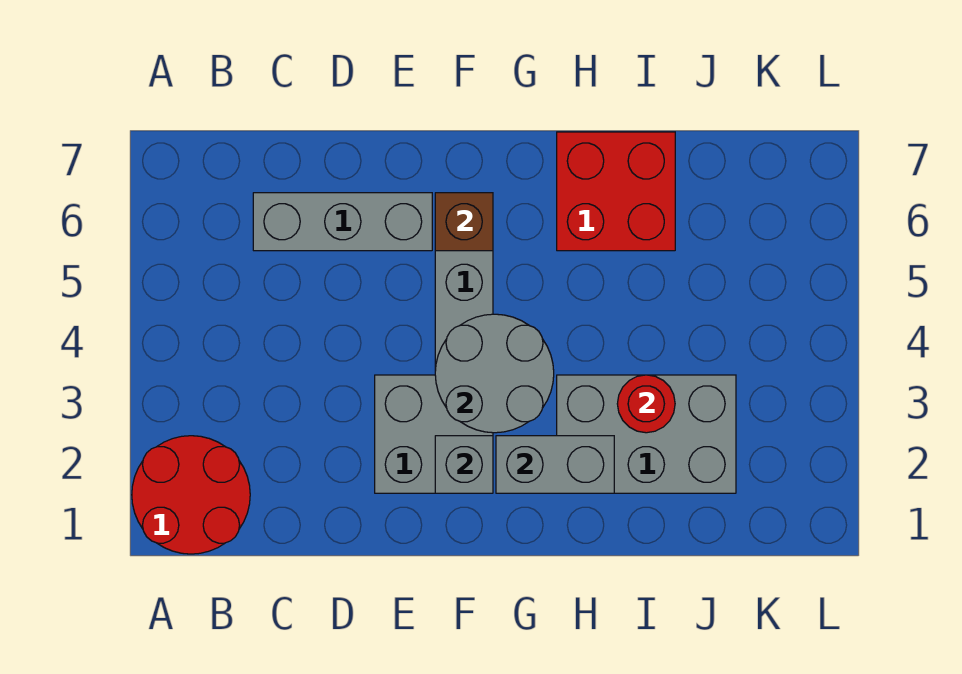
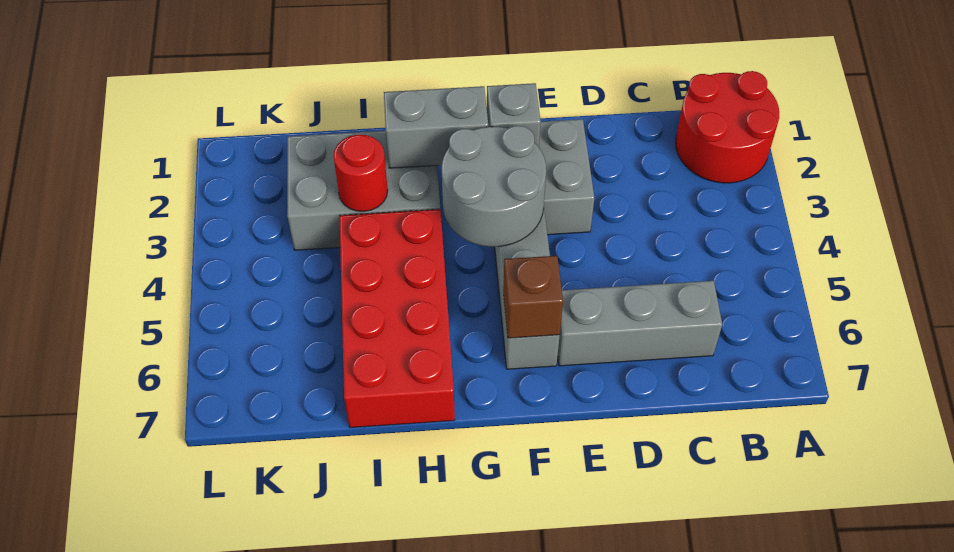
red 2x2 brick [557,132,675,251] -> red 2x4 brick [339,209,455,428]

